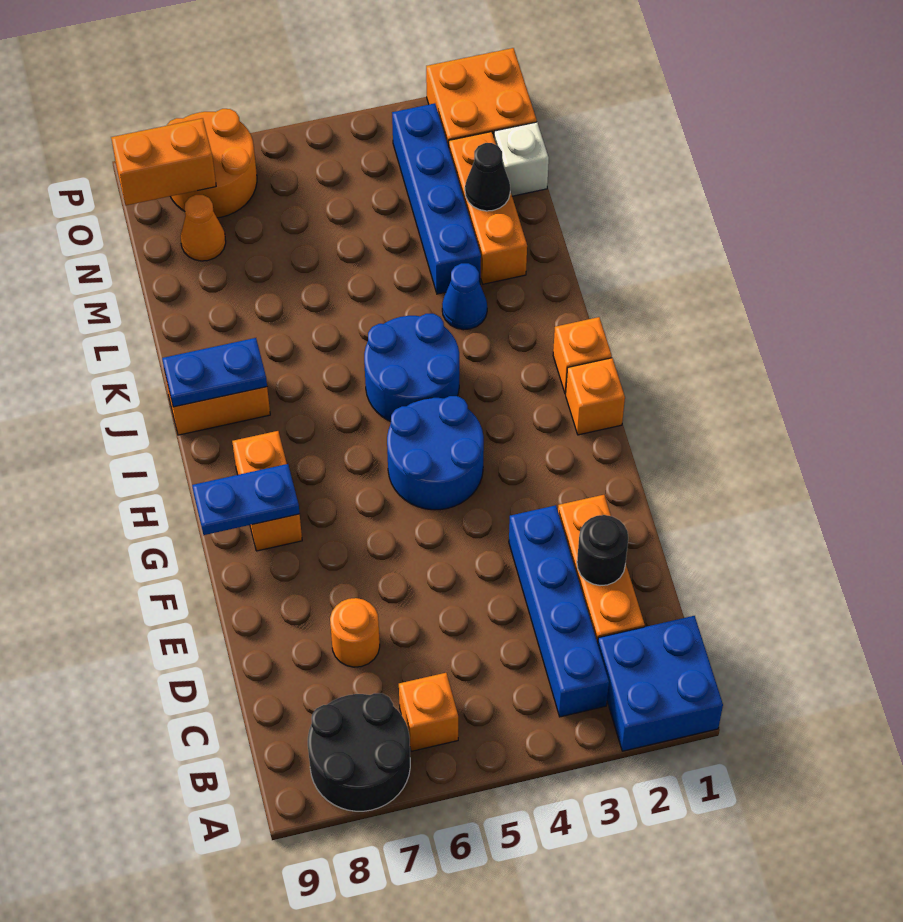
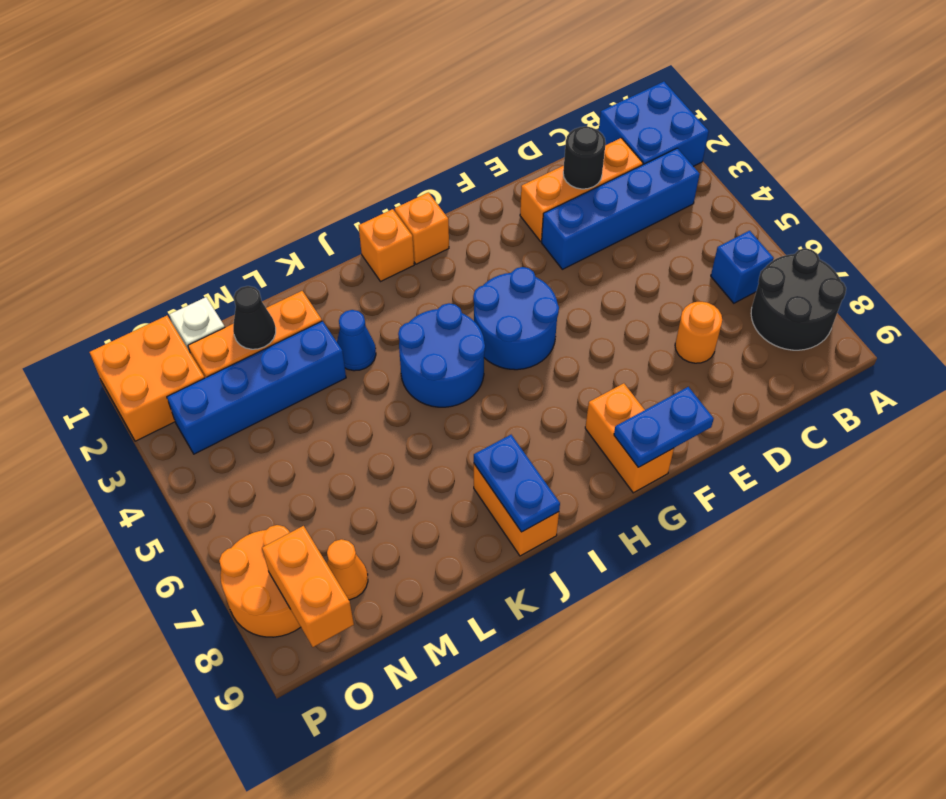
orange 1x1 brick [399,673,458,751] -> blue 1x1 brick [711,231,774,303]
orange 1x2 brick [232,431,302,551] -> orange 1x2 brick turned to [585,383,674,493]
blue 1x2 plate [192,464,300,535] -> blue 1x2 plate turned to [614,387,714,467]

